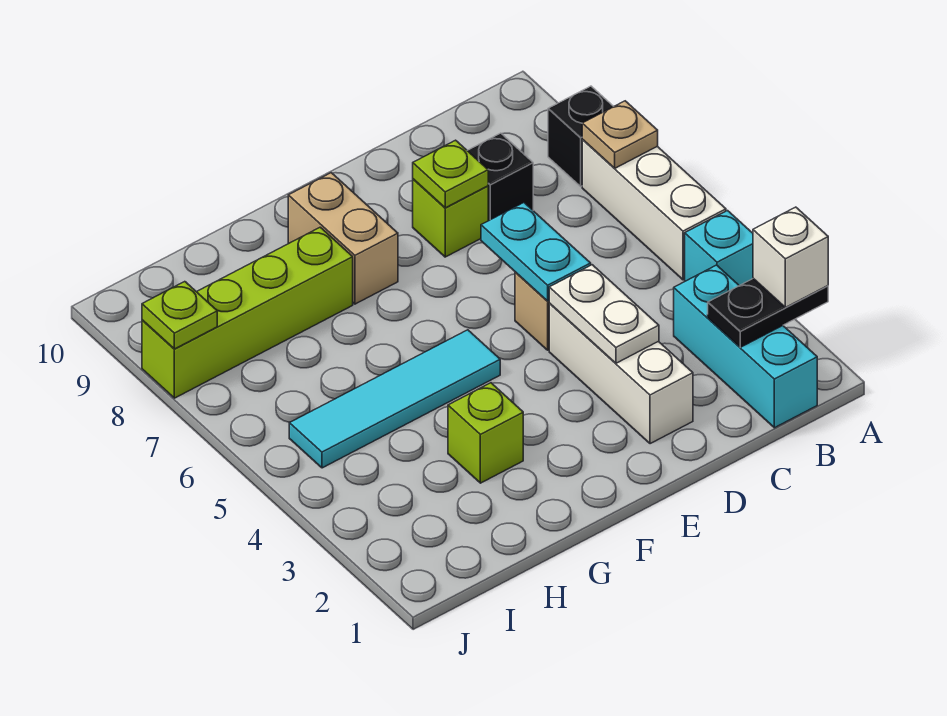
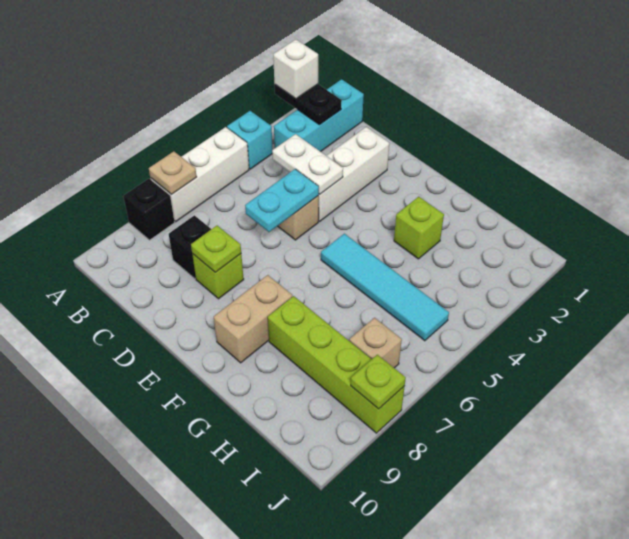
white 1x2 plate [549,265,659,363] -> white 1x2 plate turned to [272,134,343,194]
none -> tan 1x1 brick [349,318,402,368]

